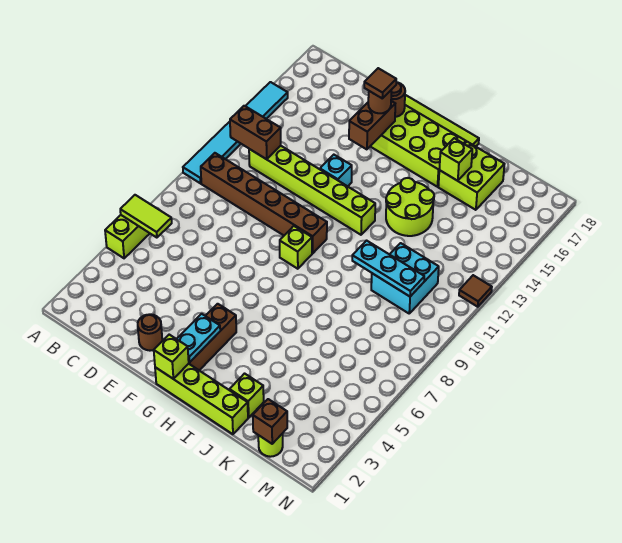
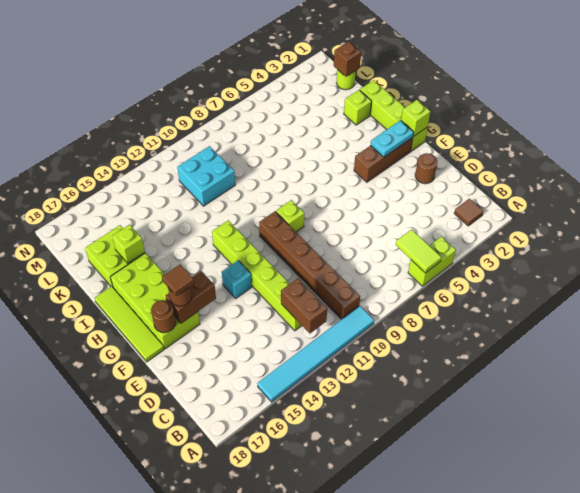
lime 2x2 round brick [386,178,434,236] -> none
cyan 1x3 plate [352,241,424,296] -> none
brown 1x1 tile [459,275,492,307] -> brown 1x1 tile moved to [454,199,483,226]

